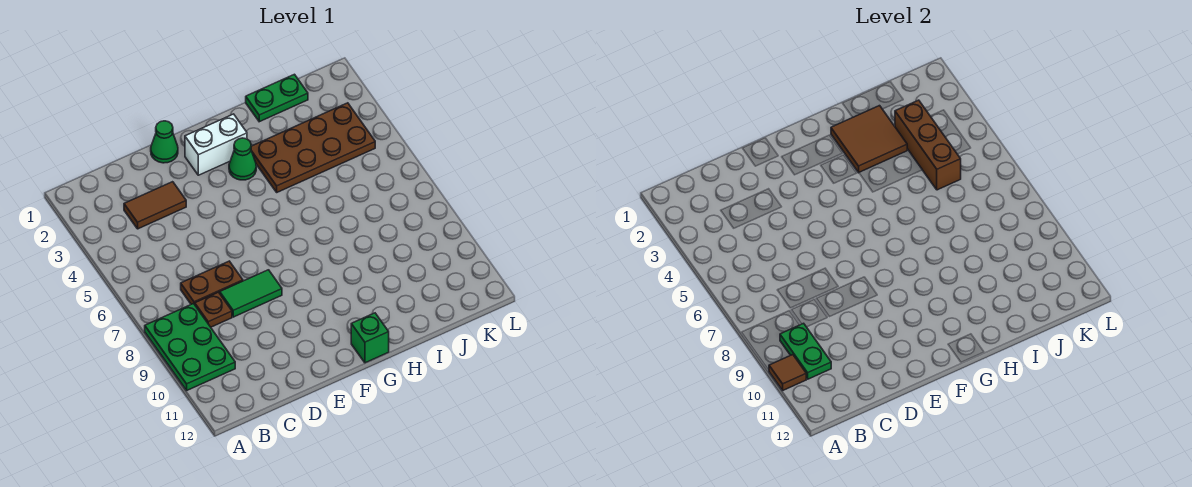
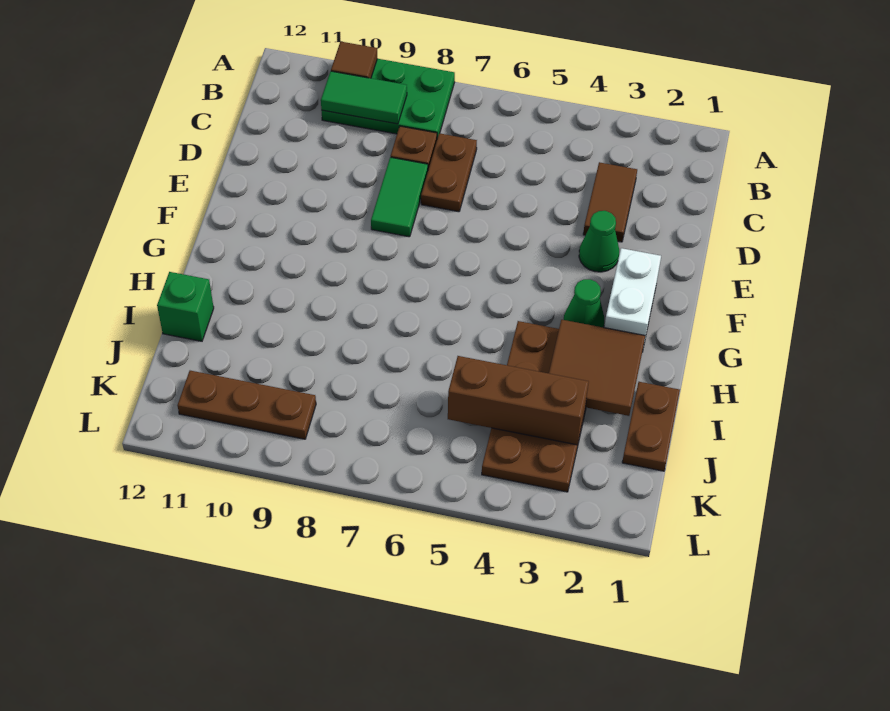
green 1x2 plate [780,323,831,379] -> green 1x2 tile [321,71,407,124]
green 1x1 cone [151,121,178,163] -> green 1x1 cone moved to [579,211,619,272]
green 1x1 brick [351,313,389,363] -> green 1x1 brick moved to [157,272,214,341]
green 1x2 plate [246,74,308,122] -> brown 1x2 plate [622,382,680,471]
none -> brown 1x3 plate [178,371,316,439]

